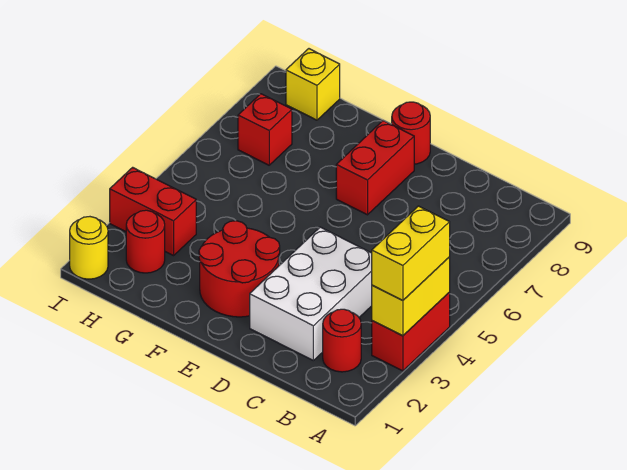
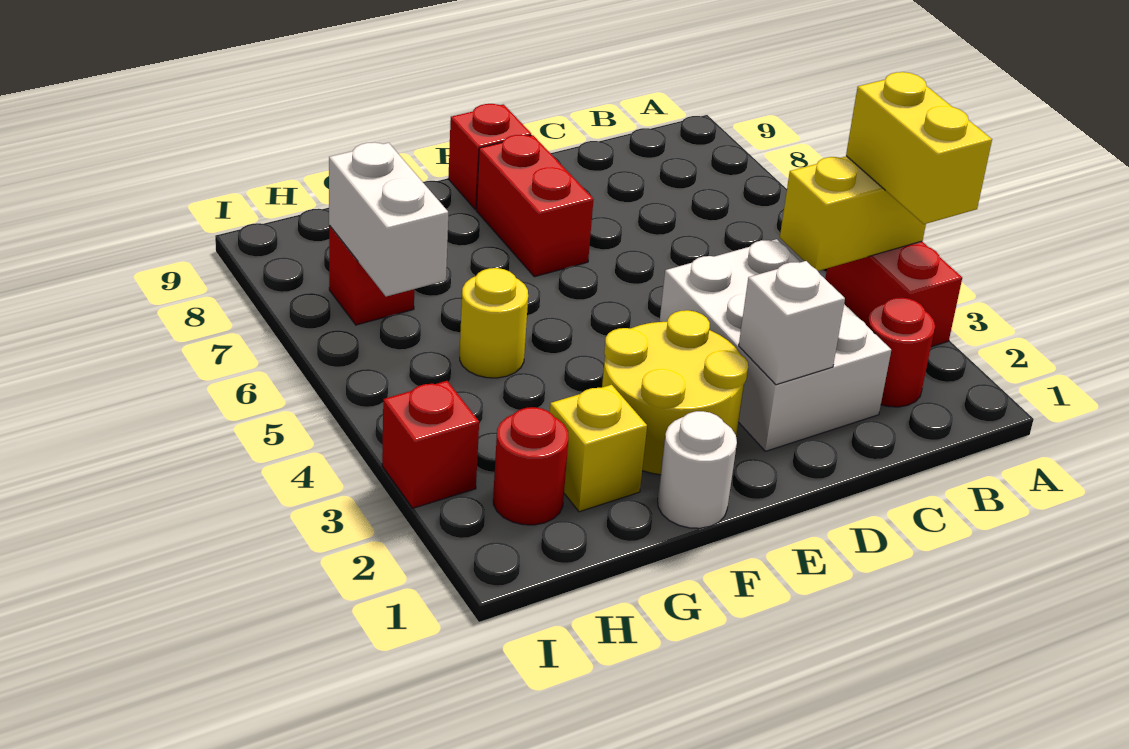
yellow 1x2 brick [372,257,450,336] -> yellow 1x2 brick turned to [780,156,926,271]
none -> white 1x1 brick [739,261,845,385]
red 2x2 round brick [199,221,280,317] -> yellow 2x2 round brick [602,310,748,475]
red 1x1 round brick [392,102,430,164] -> red 1x1 brick [448,104,531,209]
none -> white 1x1 round brick [658,411,737,528]
red 1x2 brick [110,167,196,256] -> red 1x1 brick [382,381,479,508]
none -> white 1x2 brick [329,142,448,296]
yellow 1x1 brick [286,49,340,120] -> yellow 1x1 brick moved to [550,385,647,512]
yellow 1x1 round brick [70,217,108,279] -> yellow 1x1 round brick moved to [460,268,528,378]

